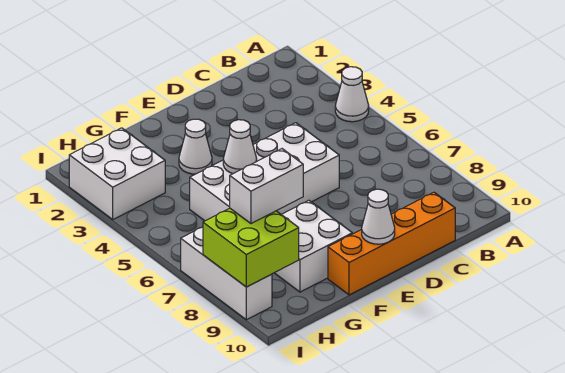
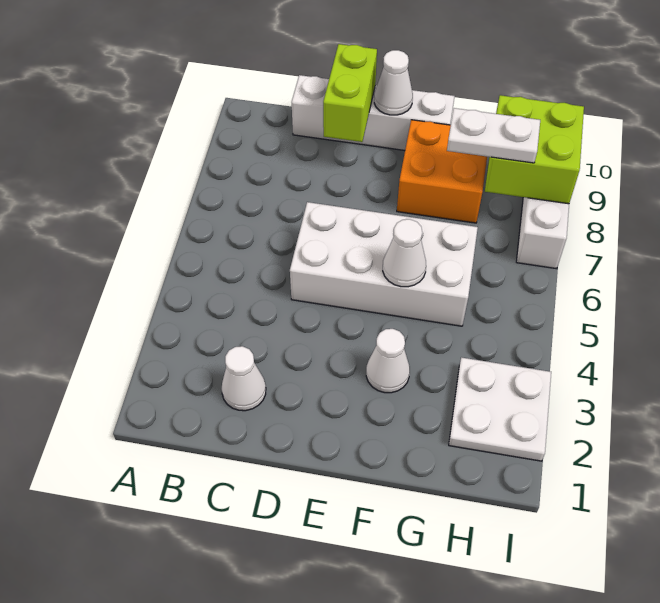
white 1x1 cone [335,67,369,122] -> white 1x1 cone moved to [221,346,266,411]
orange 1x4 brick [328,192,455,295] -> white 1x4 brick [292,75,454,150]
none -> lime 1x2 brick [323,44,377,142]
white 2x2 brick [275,200,352,292] -> orange 2x2 brick [397,120,487,223]
white 1x2 brick [230,149,303,224] -> white 1x2 plate [447,108,540,163]
white 2x2 brick [69,128,165,219] -> white 2x2 plate [449,357,551,461]

